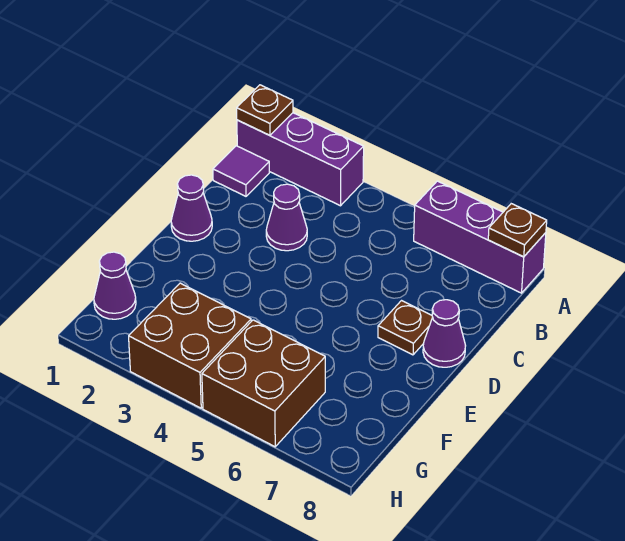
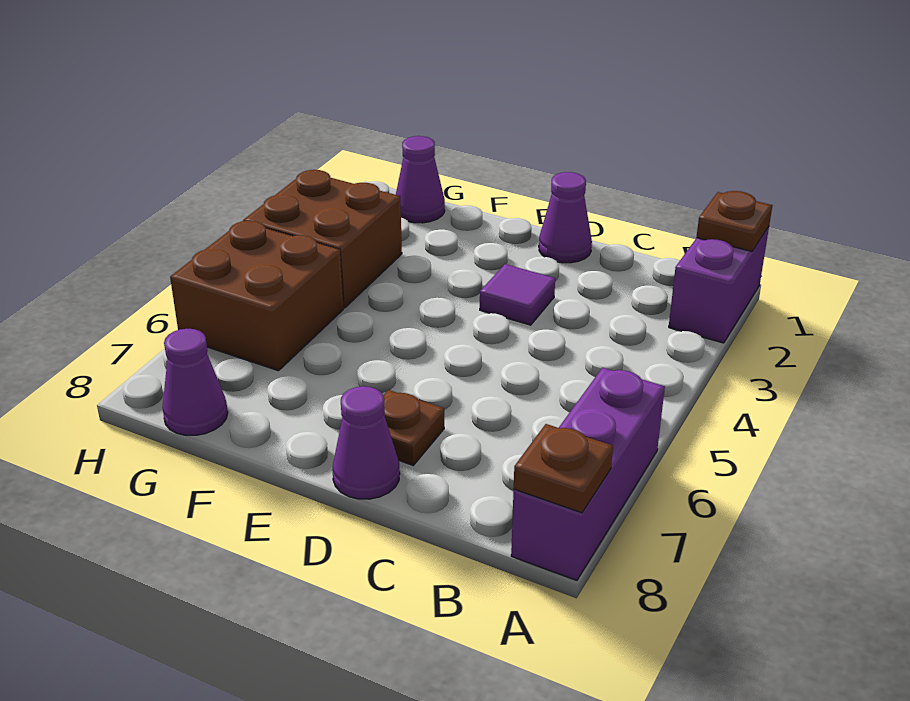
purple 1x3 brick [237,113,364,206] -> purple 1x2 brick [669,227,769,343]
purple 1x1 tile [213,146,269,196] -> purple 1x1 tile moved to [480,264,555,325]
purple 1x1 cone [266,184,307,251] -> purple 1x1 cone moved to [163,329,228,435]

